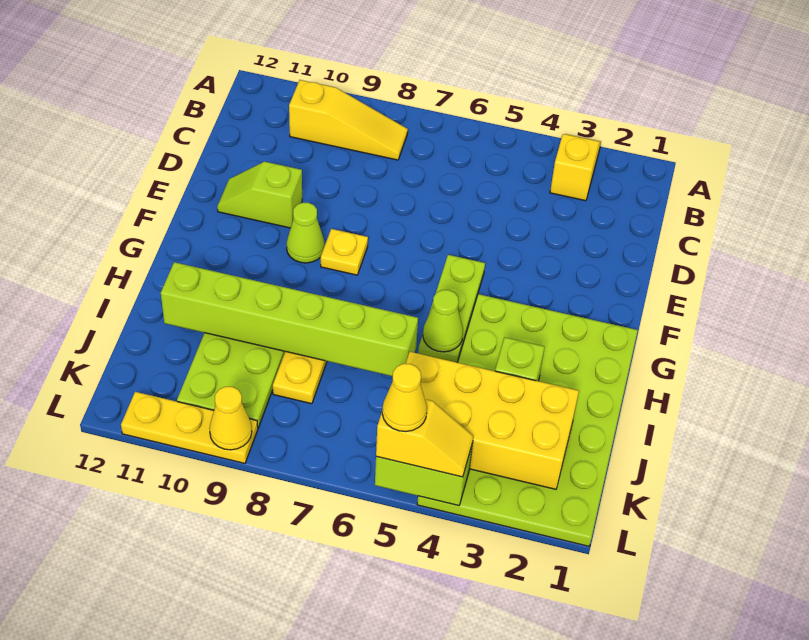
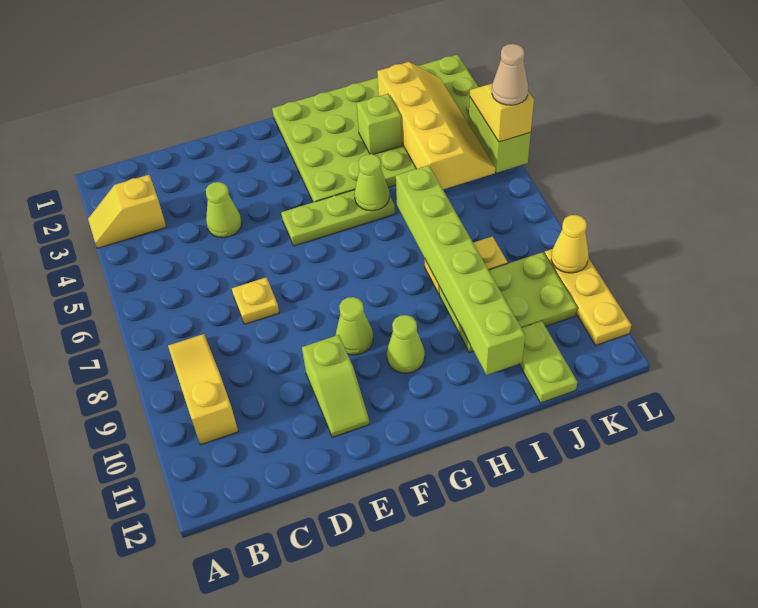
none -> lime 1x1 cone [206,182,242,238]
yellow 1x1 plate [320,229,368,275] -> yellow 1x1 plate moved to [232,277,279,324]
none -> lime 1x1 cone [387,315,425,373]
yellow 2x4 brick [406,352,579,489] -> yellow 2x4 slope [377,62,495,189]
none -> lime 1x2 plate [519,321,577,403]
yellow 1x1 cone [382,364,427,432] -> tan 1x1 cone [492,44,528,105]

